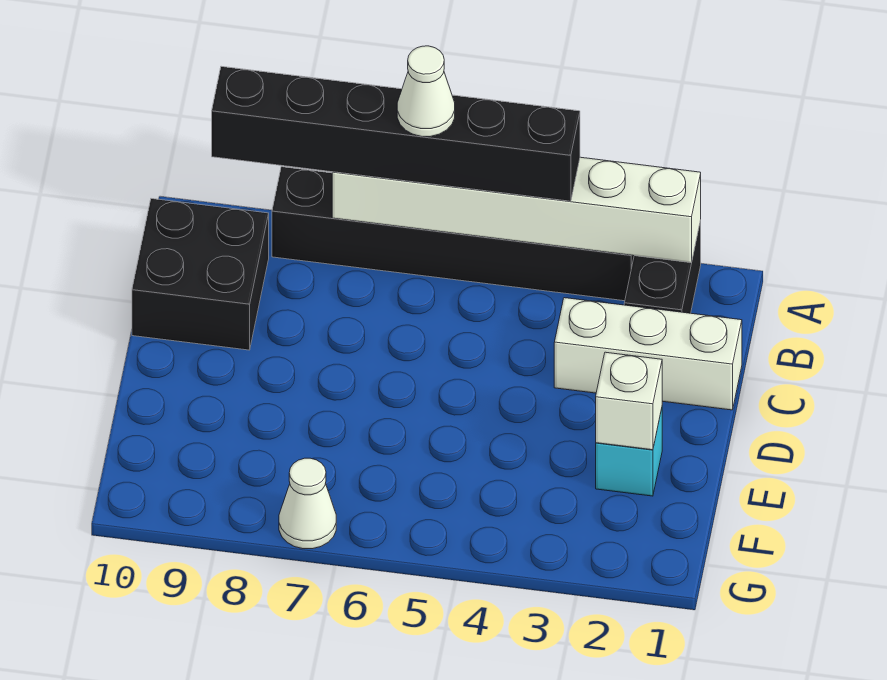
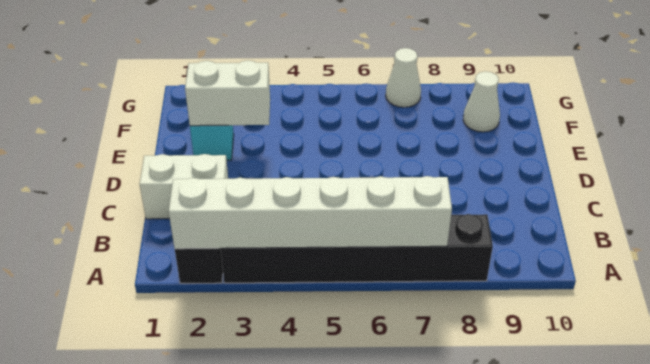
black 1x6 brick [212,66,580,201] -> none
white 1x1 cone [397,46,455,137] -> white 1x1 cone moved to [463,71,500,132]
black 2x2 brick [132,199,269,350] -> none
white 1x3 brick [554,298,742,410] -> white 1x2 brick [139,154,228,219]
white 1x1 brick [596,352,662,450] -> white 1x2 brick [185,61,270,126]

